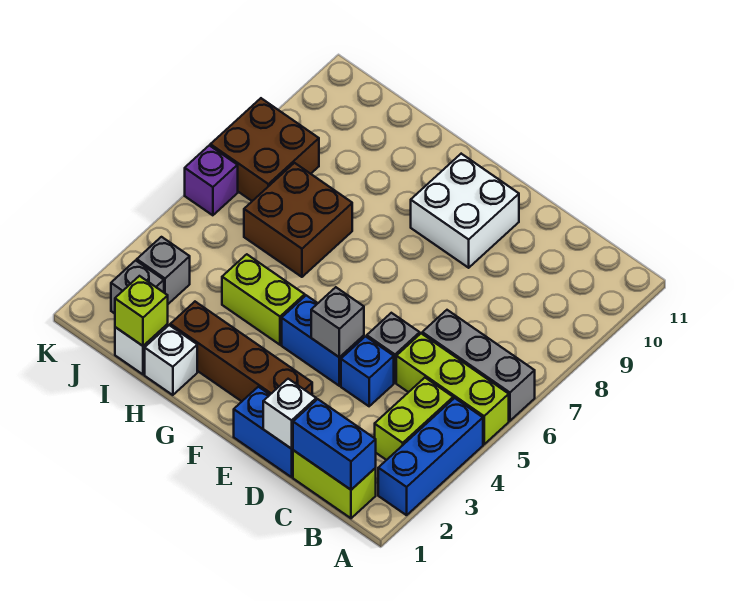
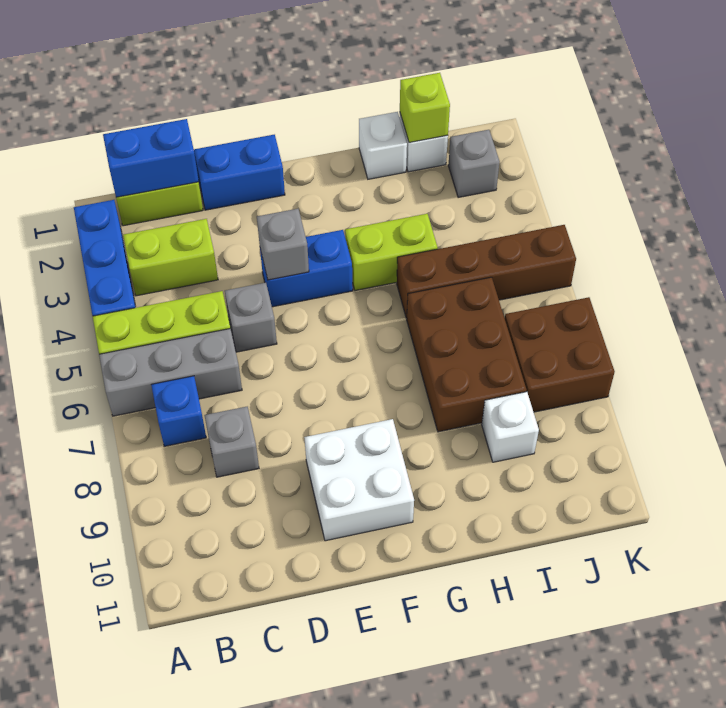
lime 1x2 brick [375,378,453,460] -> lime 1x2 brick turned to [123,219,218,296]
white 1x1 brick [263,379,316,449] -> white 1x1 brick moved to [482,392,539,462]
blue 1x1 brick [341,336,394,406] -> blue 1x1 brick moved to [151,376,206,446]
brown 1x4 brick [170,302,312,401] -> brown 1x4 brick moved to [397,225,576,318]
brown 2x2 brick [244,163,352,277] -> brown 2x3 brick [407,277,526,432]
grey 1x1 brick [137,237,190,304] -> grey 1x1 brick moved to [204,407,259,477]
purple 1x1 brick [185,145,238,215] -> none

